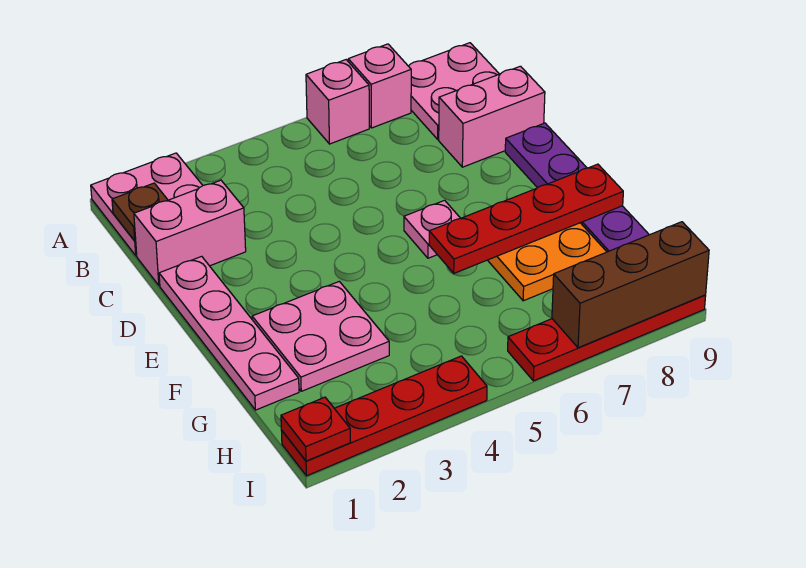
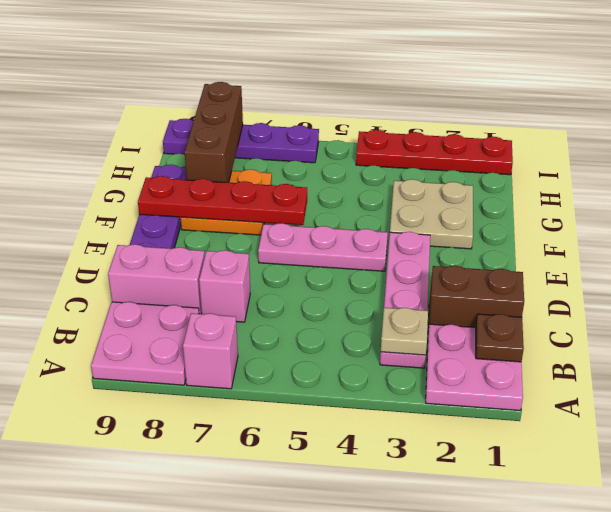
pink 1x1 brick [306,60,369,144] -> pink 1x1 brick moved to [199,250,250,322]
none -> tan 1x1 plate [381,308,428,355]
pink 1x2 brick [134,180,246,285] -> brown 1x2 brick [428,266,524,330]
pink 1x4 plate [159,256,299,410] -> pink 1x4 plate moved to [380,232,430,368]
pink 1x1 plate [404,200,460,258] -> pink 1x3 plate [258,223,388,271]
pink 2x2 plate [252,281,389,391] -> tan 2x2 plate [390,179,473,249]
red 1x1 plate [281,397,350,461] -> none
red 1x4 plate [508,295,706,381] -> purple 1x4 plate [163,119,319,163]
brown 1x3 brick [552,222,709,348] -> brown 1x3 brick turned to [185,82,243,183]

